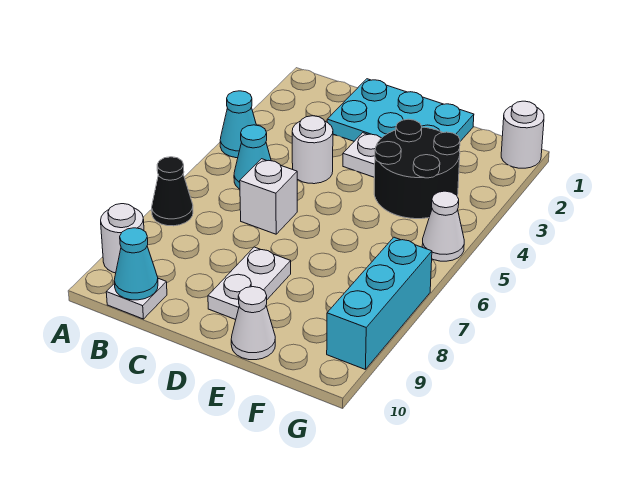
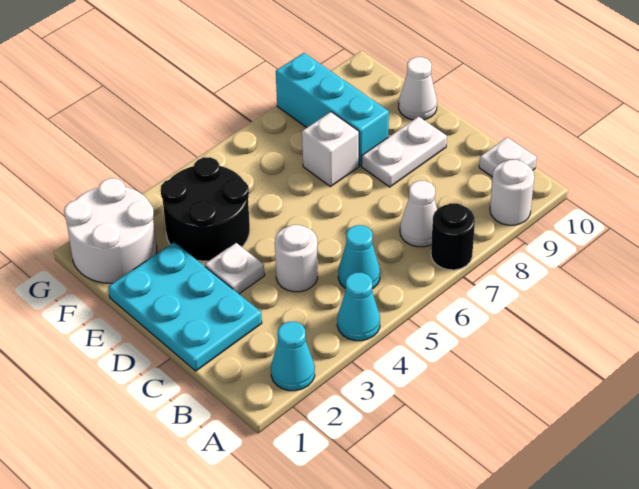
black 1x1 cone [152,157,193,226] -> black 1x1 round brick [431,203,475,270]
cyan 1x1 cone [114,228,158,300] -> cyan 1x1 cone moved to [271,322,315,391]
white 1x1 brick [240,159,297,234] -> white 1x1 brick moved to [302,112,359,187]
white 1x1 round brick [501,101,544,168] -> white 2x2 round brick [64,178,157,283]
white 1x1 cone [422,191,464,261] -> white 1x1 cone moved to [400,181,437,247]
cyan 1x3 brick [327,237,432,370] -> cyan 1x3 brick turned to [276,53,389,166]

